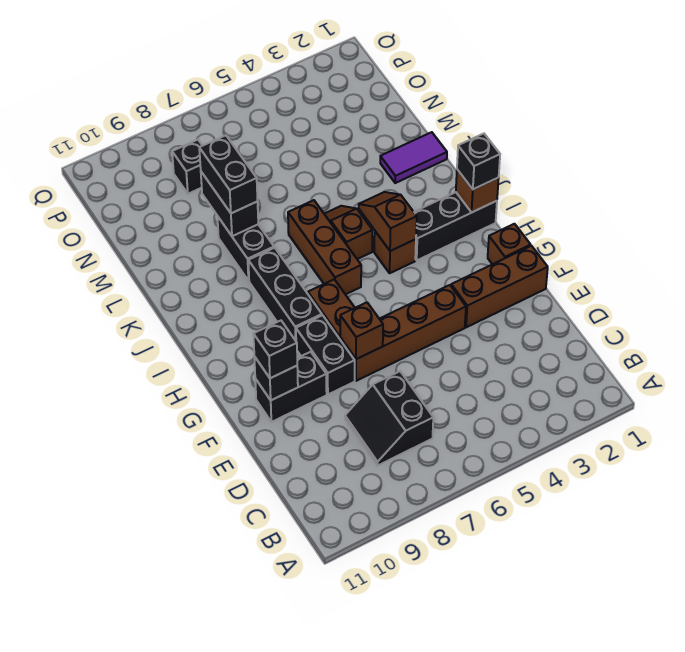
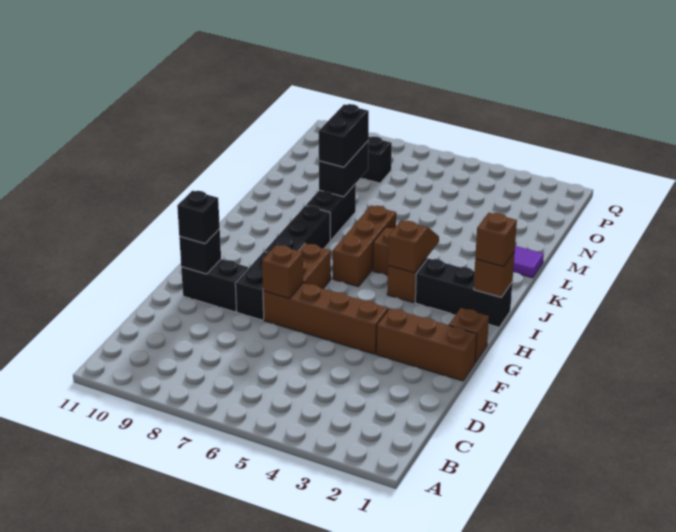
black 2x2 slope [345,371,433,466] -> none
black 1x1 brick [457,134,500,189] -> brown 1x1 brick [475,213,517,267]

